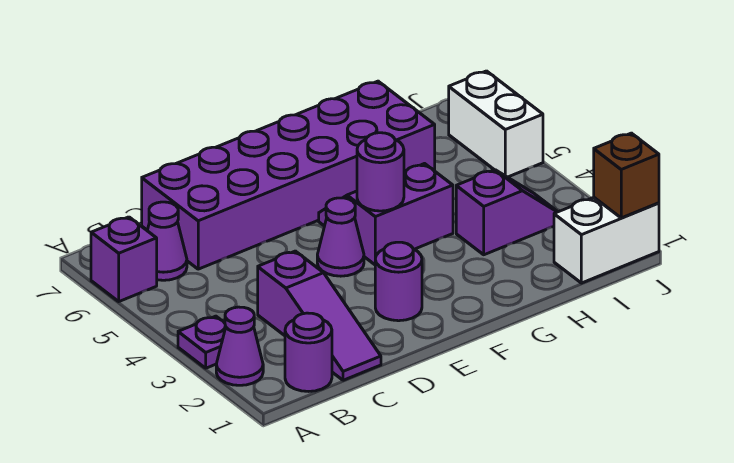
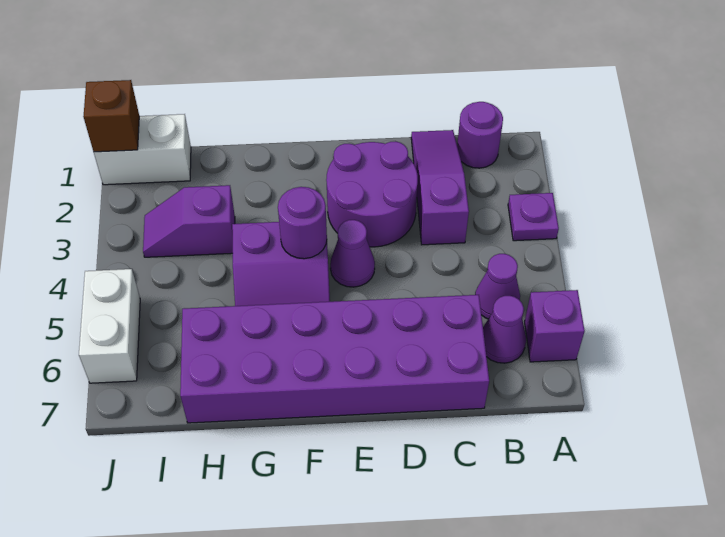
purple 1x1 cone [216,307,263,385] -> purple 1x1 cone moved to [475,254,520,319]
purple 1x1 round brick [375,242,422,321] -> purple 2x2 round brick [326,141,418,247]

